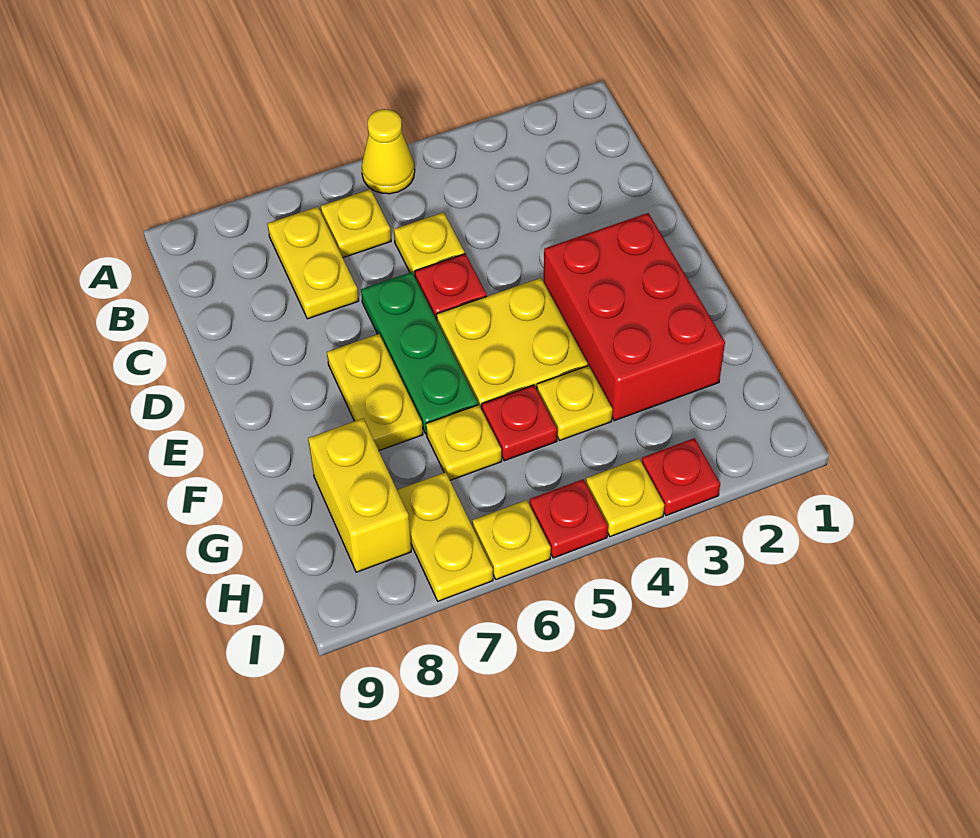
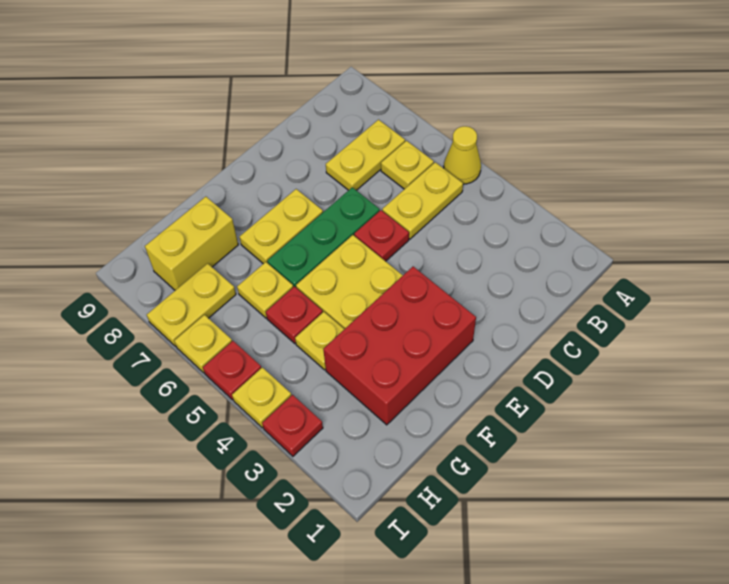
yellow 1x1 plate [394,212,465,276] -> yellow 1x2 plate [382,162,463,239]

